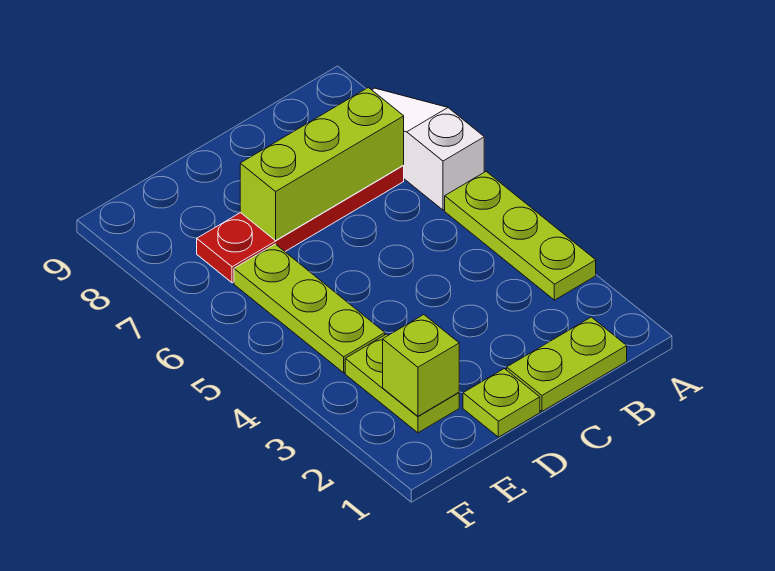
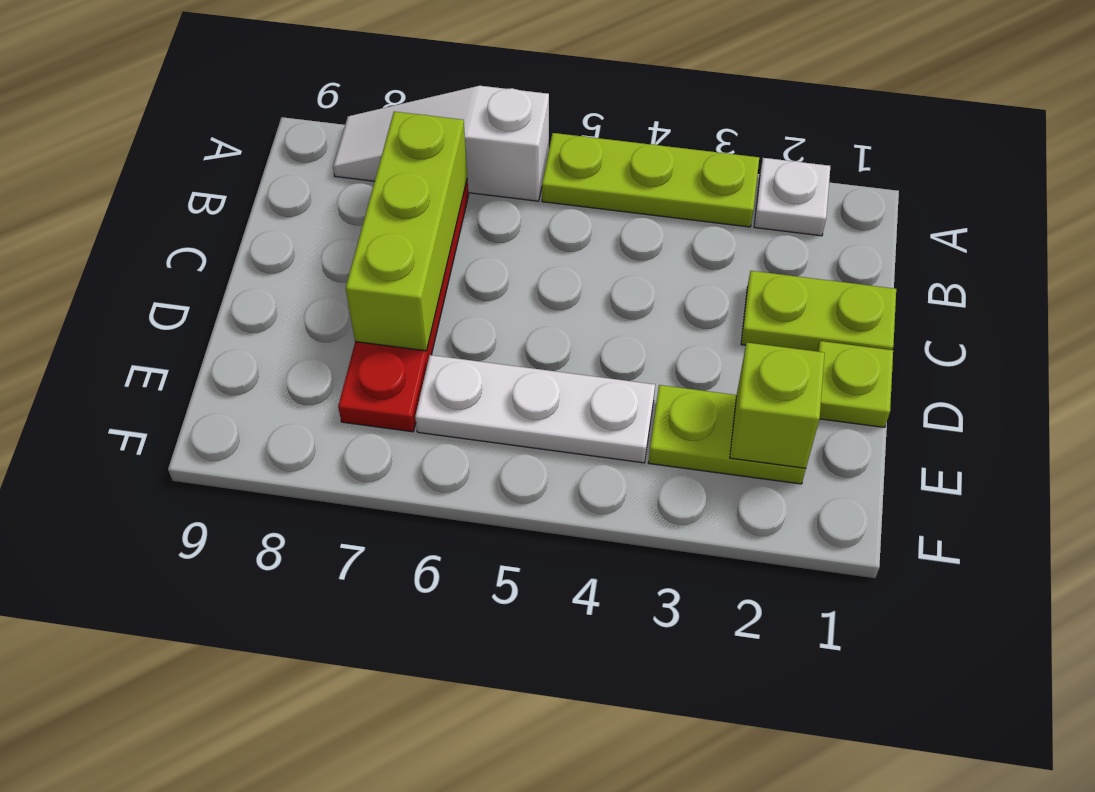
none -> white 1x1 plate [754,158,830,236]
lime 1x2 plate [507,317,627,411] -> lime 1x2 plate turned to [741,271,896,351]
lime 1x3 plate [234,244,385,373] -> white 1x3 plate [415,355,655,463]

